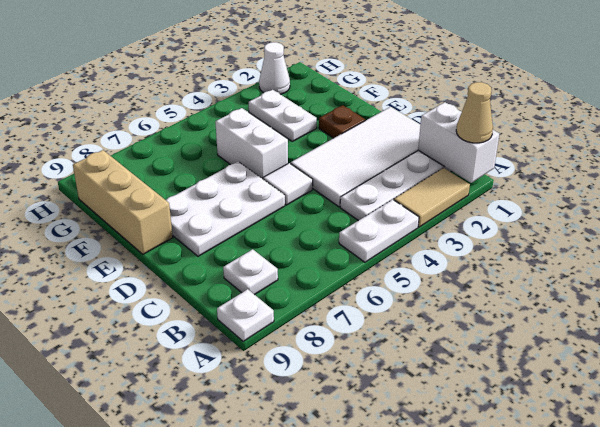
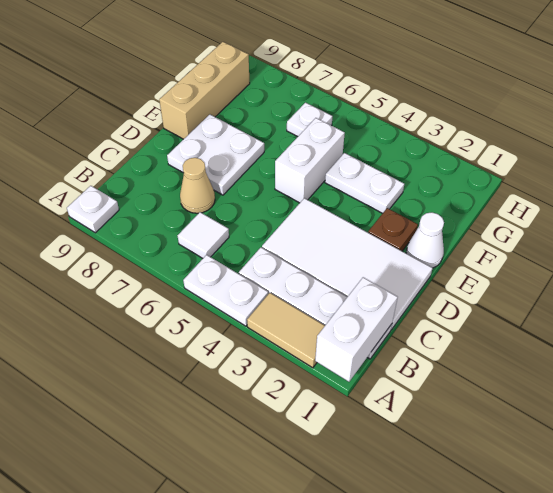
tan 1x1 cone [456,82,493,143] -> tan 1x1 cone moved to [180,158,215,213]
white 1x1 plate [223,249,278,295] -> white 1x1 plate moved to [287,103,332,137]
white 1x1 tile [263,163,313,205] -> white 1x1 tile moved to [178,212,229,258]
white 2x3 plate [166,162,285,256] -> white 2x2 plate [167,114,264,195]
white 1x2 plate [249,90,317,141] -> white 1x2 plate turned to [325,153,404,213]
white 1x1 cone [259,42,290,94] -> white 1x1 cone moved to [406,212,444,268]

